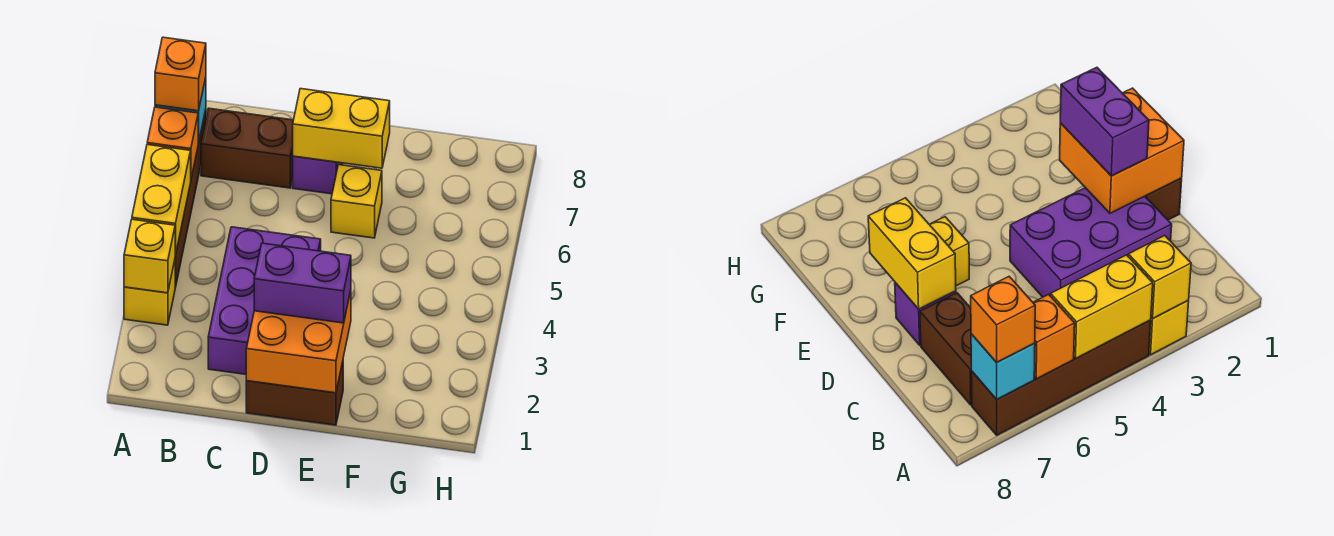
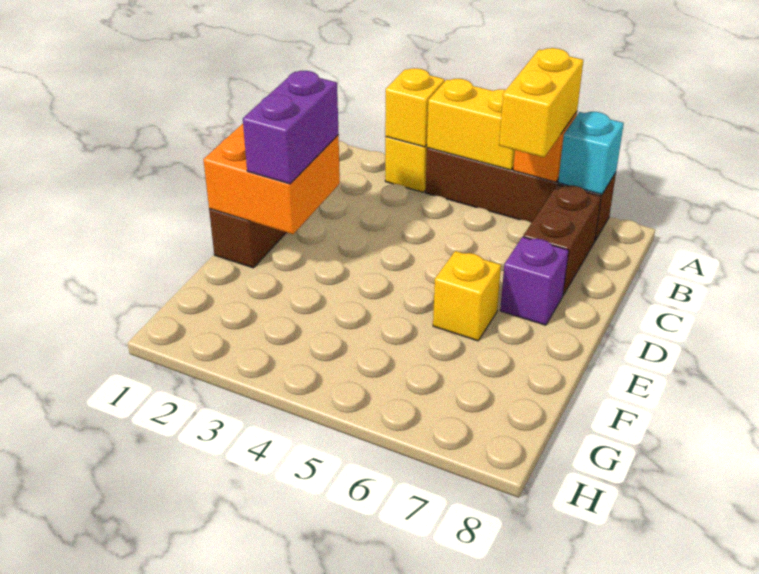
orange 1x1 brick [155,37,206,111] -> none
purple 2x3 brick [208,227,321,374] -> none
yellow 1x2 brick [293,89,390,168] -> yellow 1x2 brick moved to [499,48,583,157]

